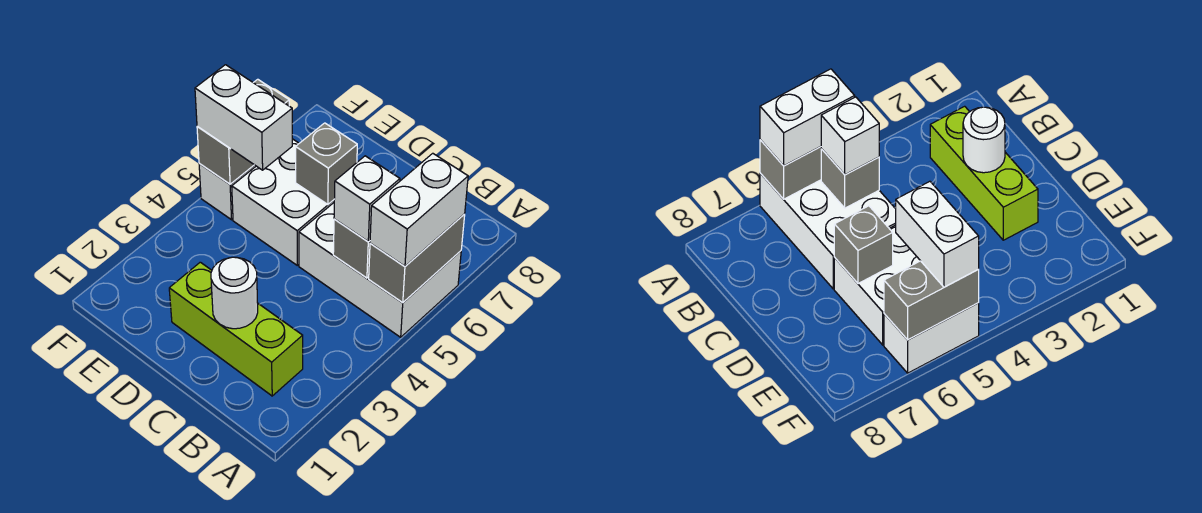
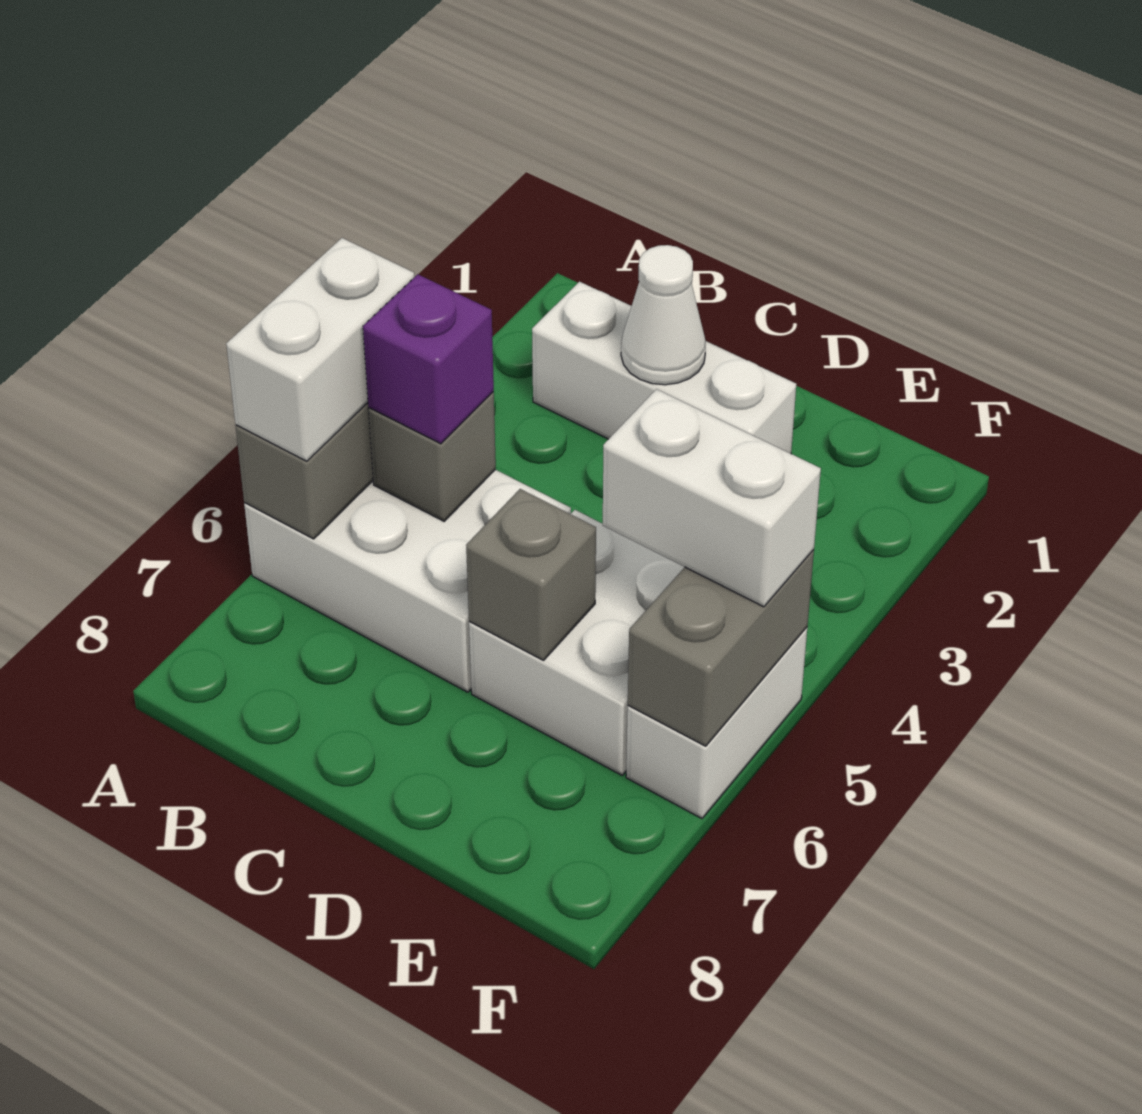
lime 1x3 brick [169,262,303,396] -> white 1x3 brick [532,282,796,454]
white 1x1 brick [334,156,400,242] -> purple 1x1 brick [363,274,494,444]
white 1x1 round brick [211,257,258,329] -> white 1x1 cone [621,245,706,385]

